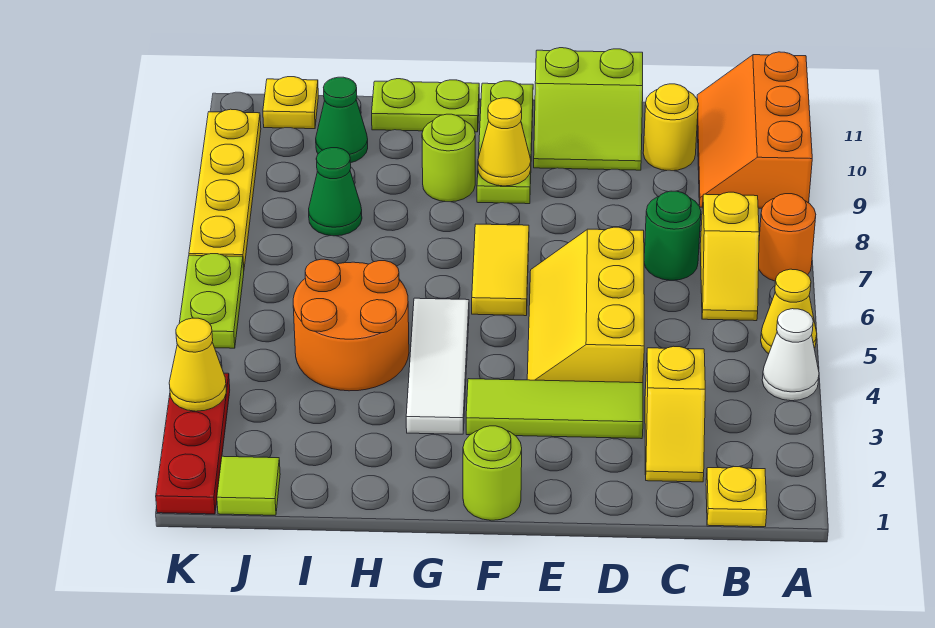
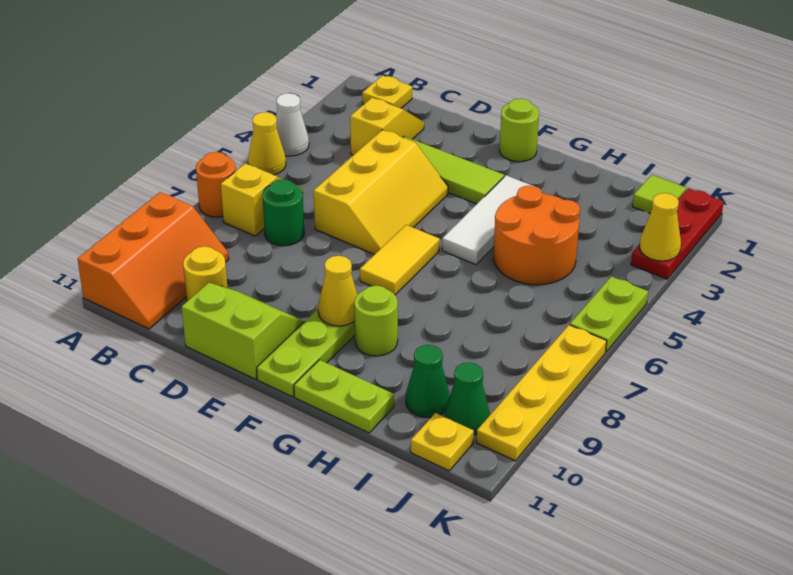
green 1x1 cone [309,148,362,236] -> green 1x1 cone moved to [445,363,490,435]

